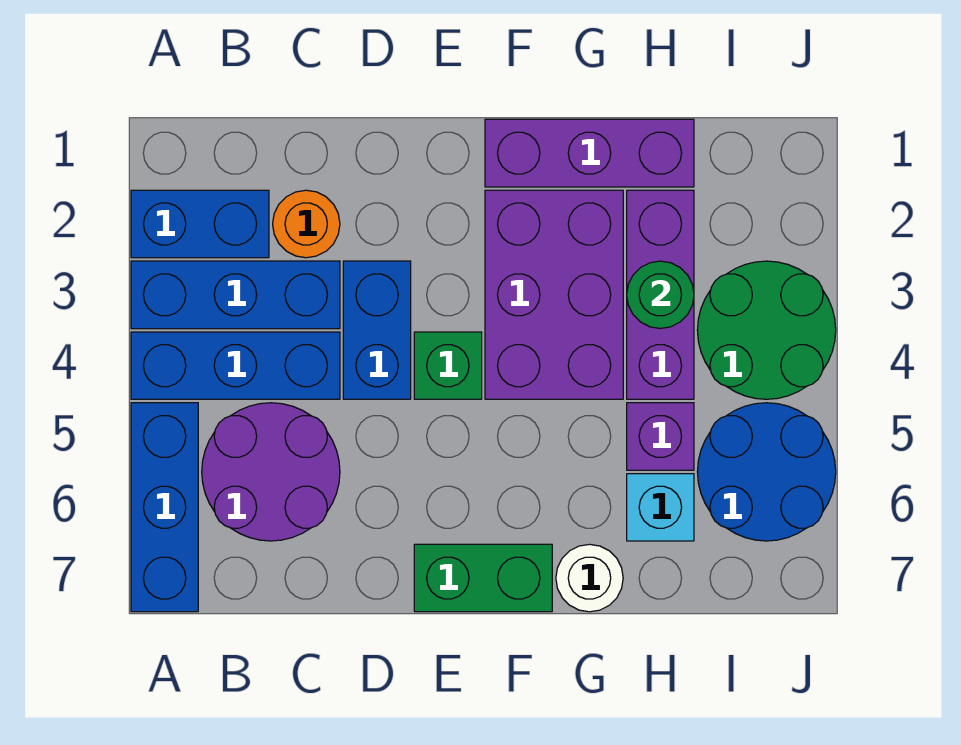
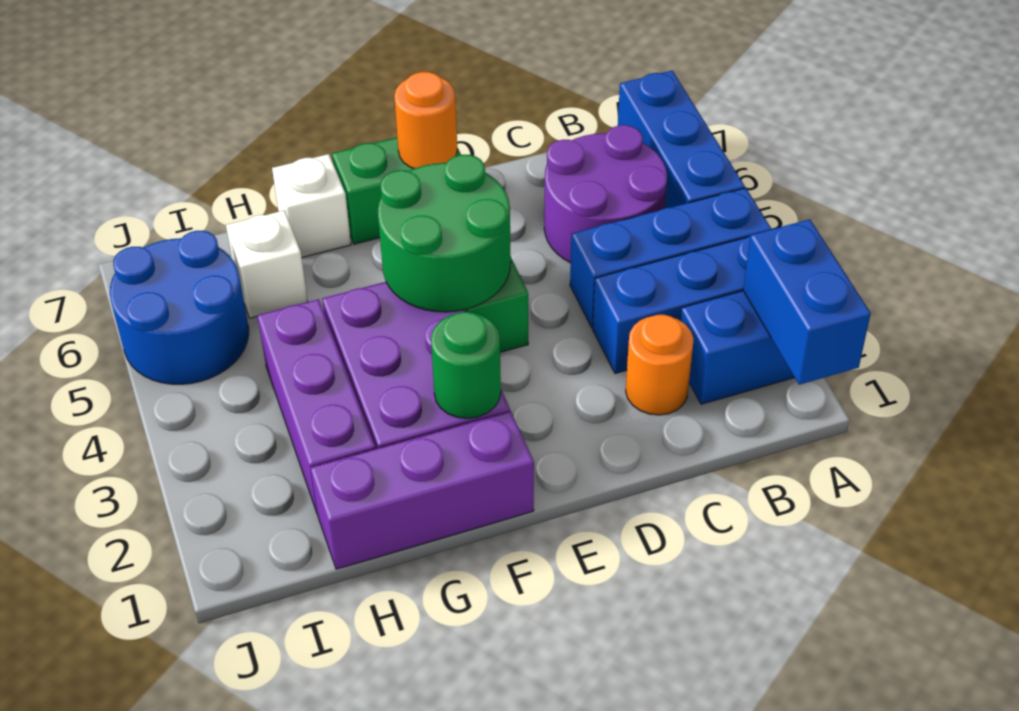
blue 1x2 brick [343,261,411,399] -> blue 1x2 brick moved to [743,219,871,385]
none -> orange 1x1 round brick [394,72,457,169]
white 1x1 round brick [556,544,623,612] -> white 1x1 brick [272,154,351,257]
green 1x1 round brick [627,261,694,329] -> green 1x1 round brick moved to [431,312,501,418]
purple 1x1 brick [627,403,694,470] -> none
cyan 1x1 brick [627,474,694,541] -> white 1x1 brick [226,210,308,318]
green 2x2 round brick [697,261,836,399] -> green 2x2 round brick moved to [378,155,511,312]

